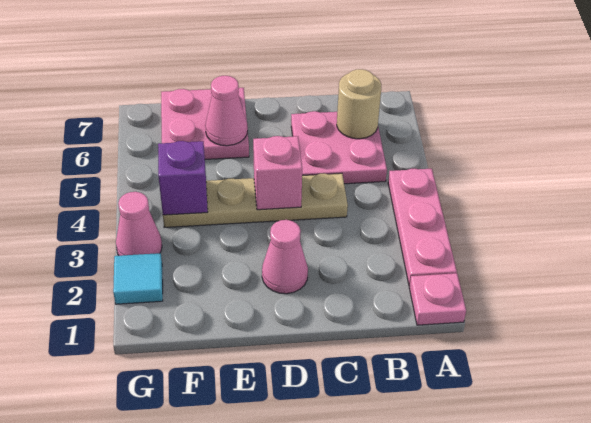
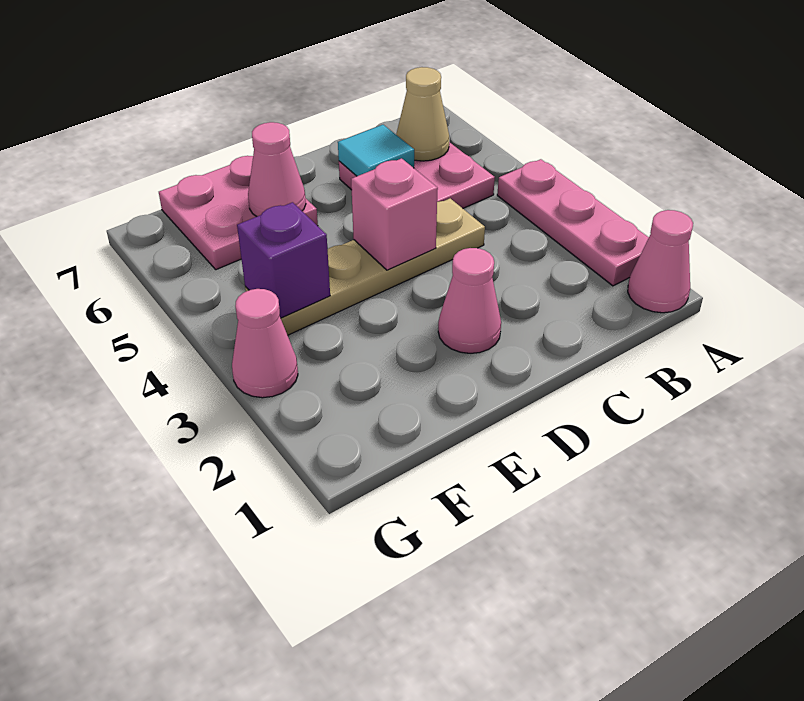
pink 1x1 plate [409,273,466,325] -> pink 1x1 cone [628,210,693,313]
tan 1x1 round brick [337,69,381,139] -> tan 1x1 cone [396,67,449,161]
cyan 1x1 tile [113,253,163,304] -> cyan 1x1 tile moved to [338,125,414,176]

